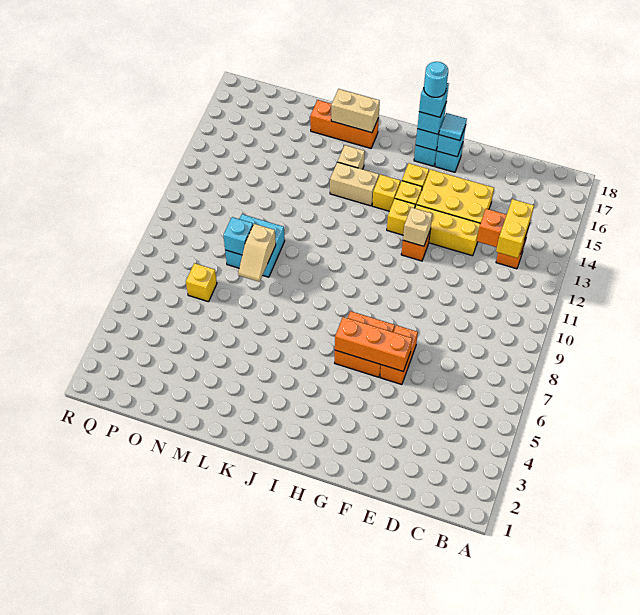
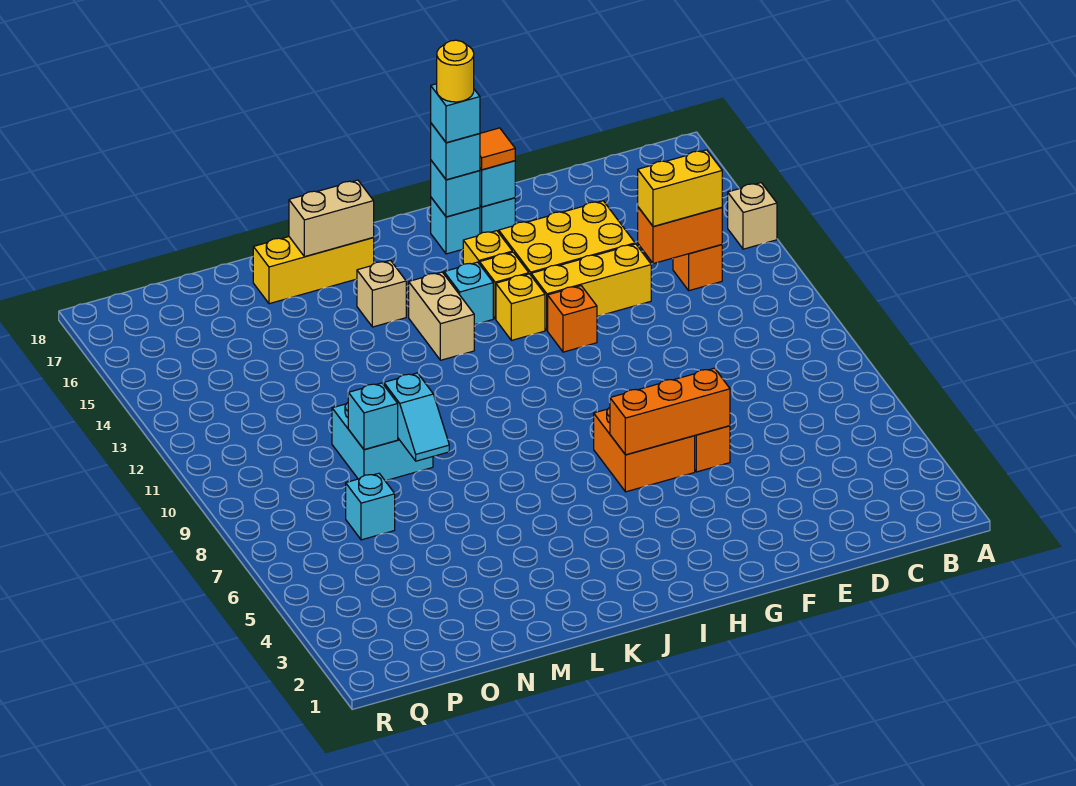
yellow 1x2 brick [496,199,534,258] -> yellow 1x2 brick turned to [638,150,722,226]
tan 1x1 brick [403,207,432,246] -> tan 1x1 brick moved to [728,183,777,249]
cyan 1x1 tile [439,113,467,141] -> orange 1x1 tile [480,128,515,170]
cyan 1x1 round brick [424,62,448,97] -> yellow 1x1 round brick [437,40,474,102]
yellow 1x1 brick [372,175,400,211] -> cyan 1x1 brick [444,262,493,325]
tan 1x2 brick [330,162,379,206] -> tan 1x2 brick turned to [409,272,474,360]
orange 1x3 brick [310,100,379,148] -> yellow 1x3 brick [253,237,374,304]
tan 1x2 slope [238,224,276,282] -> cyan 1x2 slope [384,373,449,461]
yellow 1x1 brick [186,263,217,302] -> cyan 1x1 brick [346,473,395,540]

